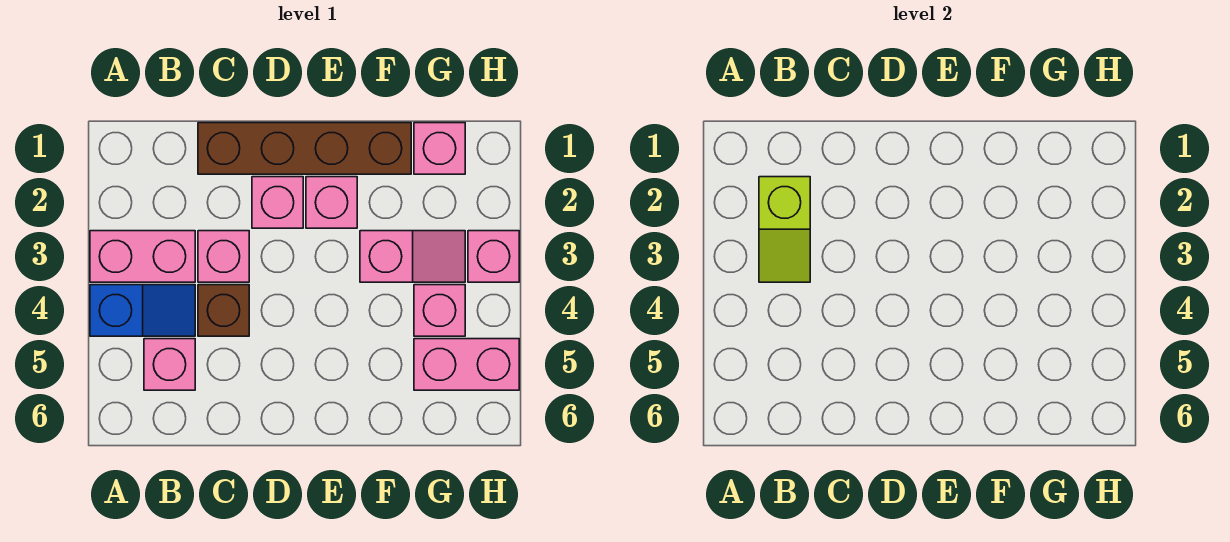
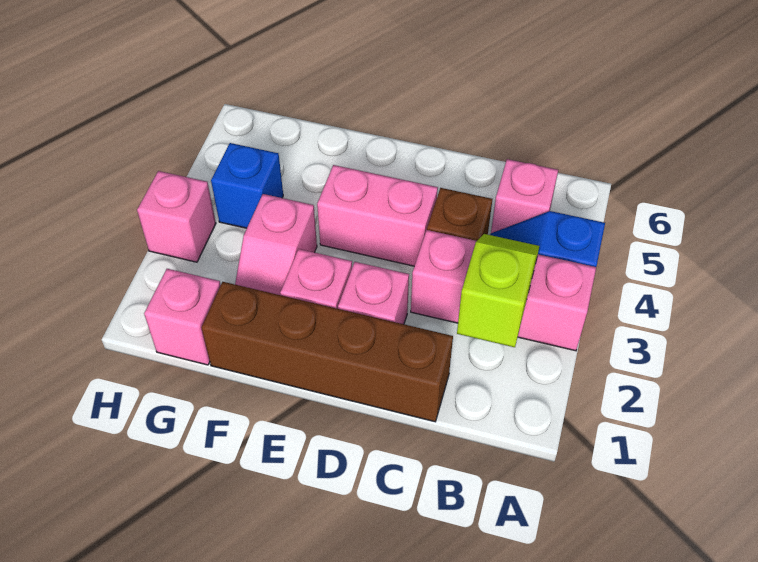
pink 1x2 slope [360,231,465,282] -> pink 1x2 slope turned to [235,194,317,295]
pink 1x1 brick [414,285,465,336] -> blue 1x1 brick [211,143,283,228]
pink 1x2 brick [414,339,519,390] -> pink 1x2 brick moved to [317,165,438,266]

